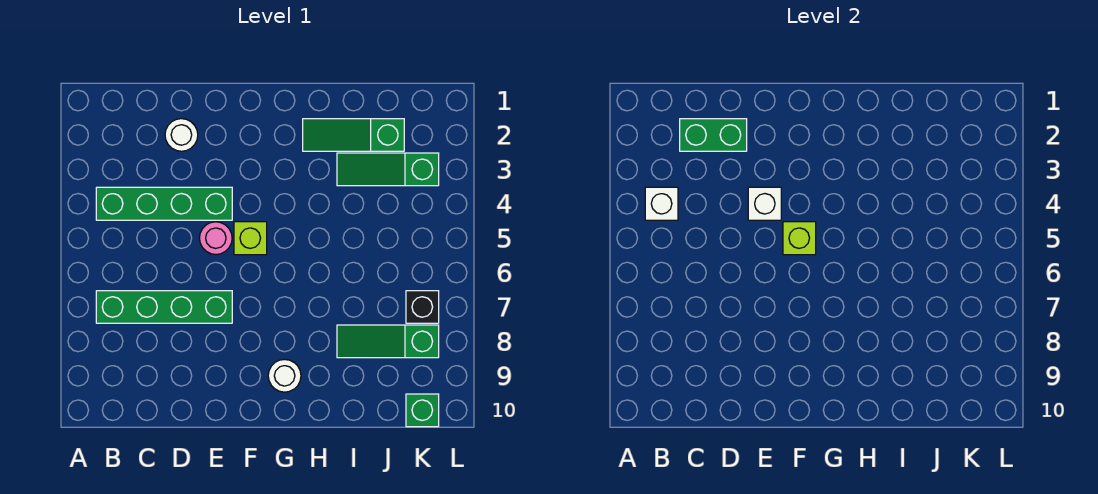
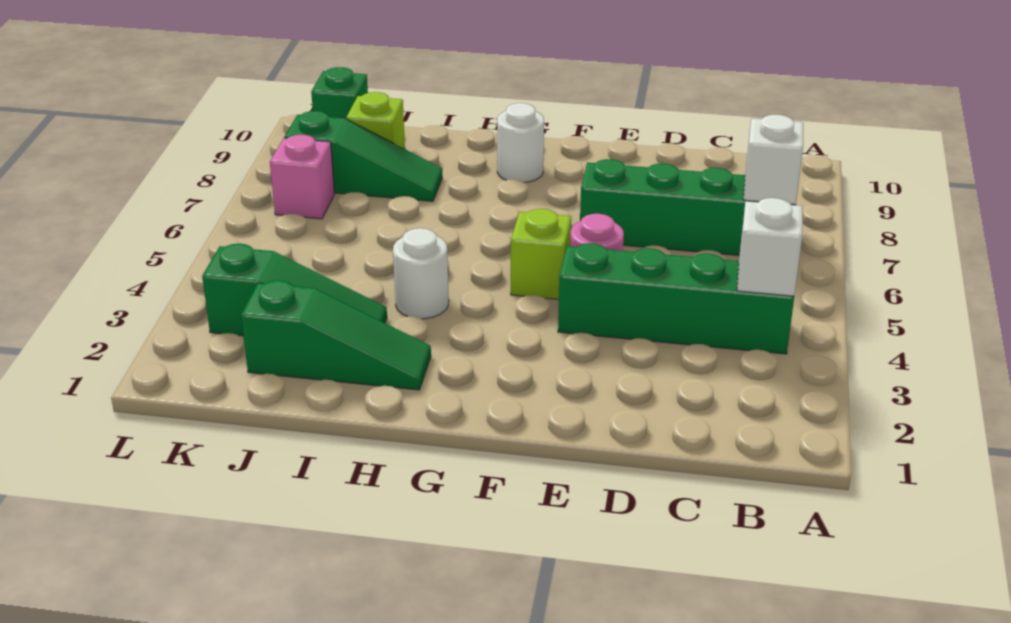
green 1x2 brick [680,119,747,151] -> none
white 1x1 round brick [165,119,198,151] -> white 1x1 round brick moved to [393,228,449,319]
white 1x1 brick [748,187,781,220] -> white 1x1 brick moved to [743,115,803,205]
lime 1x1 brick [783,222,816,255] -> lime 1x1 brick moved to [346,92,405,149]
black 1x1 brick [406,291,439,323] -> pink 1x1 brick [270,135,335,219]

